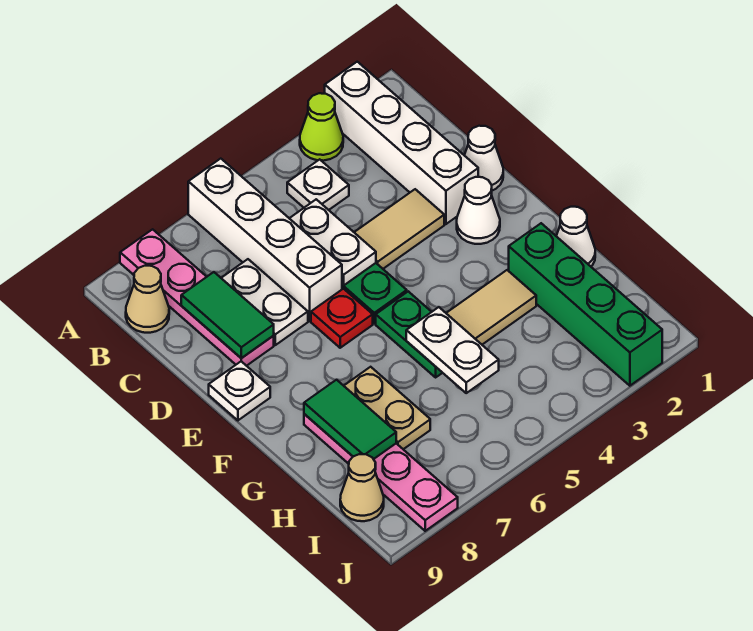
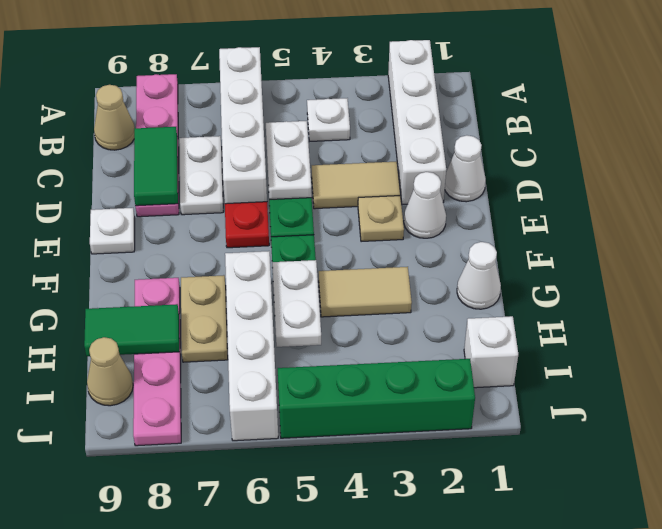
lime 1x1 cone [300,93,343,161] -> none
none -> tan 1x1 plate [358,196,404,242]
green 1x4 brick [509,223,662,386] -> green 1x4 brick turned to [278,359,475,438]
none -> white 1x4 brick [225,251,278,441]
green 1x2 tile [304,380,396,459] -> green 1x2 tile turned to [84,304,179,356]
none -> white 1x1 brick [464,316,518,388]

